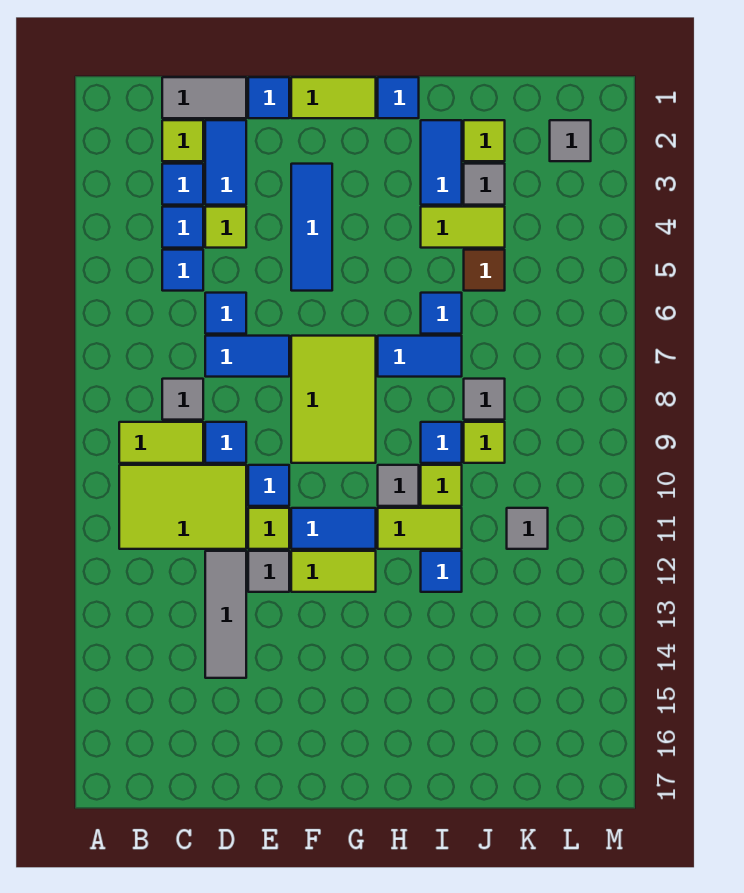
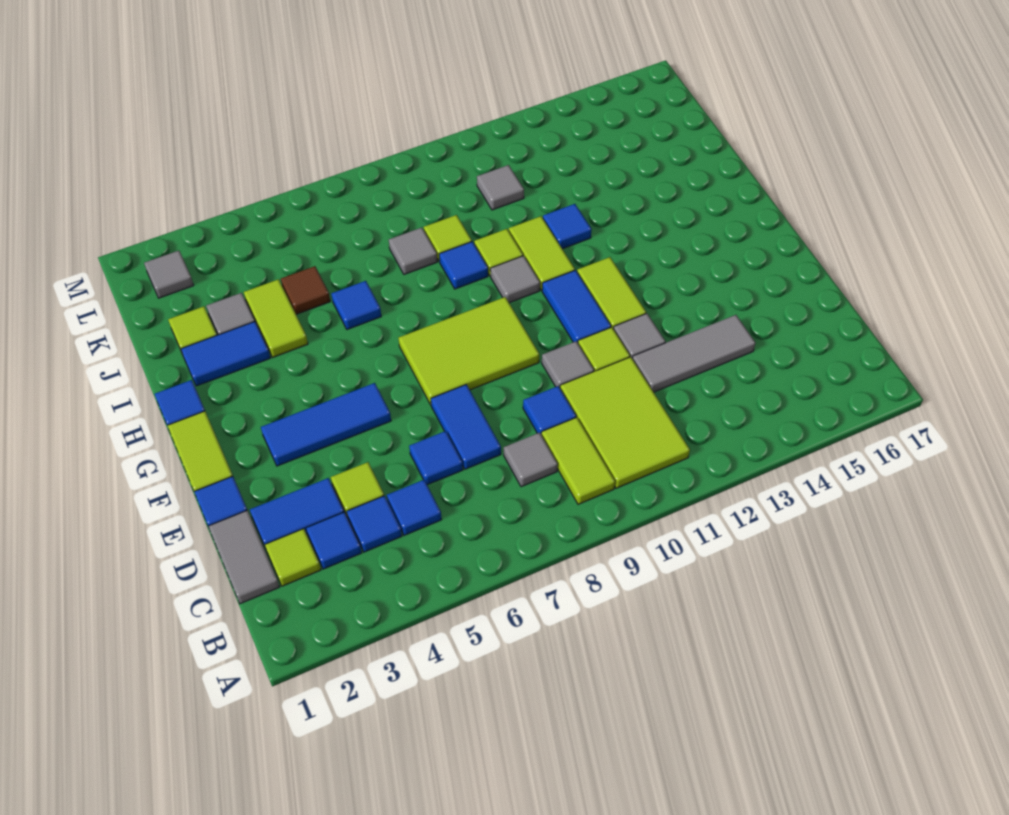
blue 1x1 tile [248,465,289,506] -> grey 1x1 tile [542,341,594,388]
blue 1x2 tile [378,336,462,377] -> none

